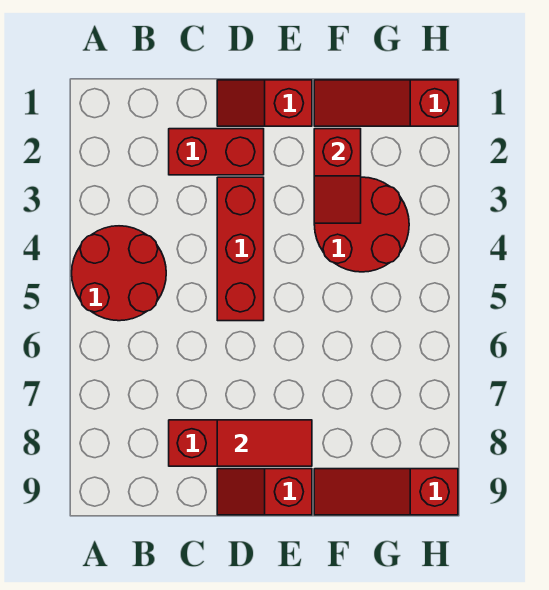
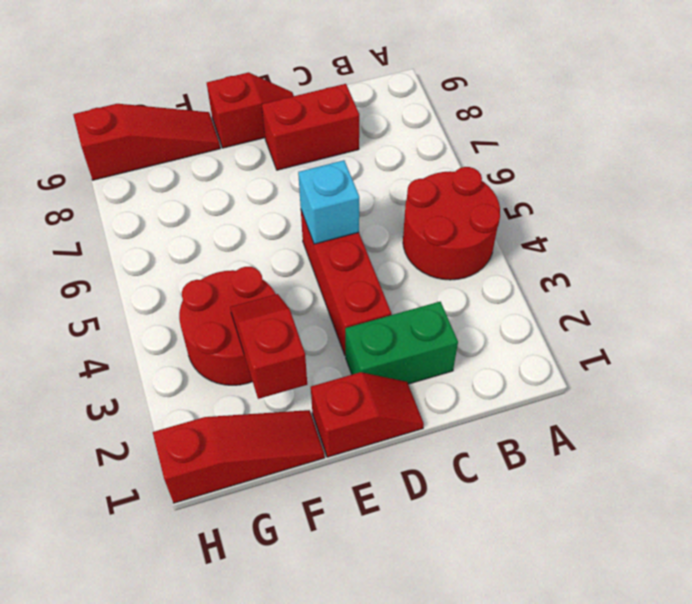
red 1x2 brick [169,129,264,175] -> green 1x2 brick [345,302,458,384]
none -> cyan 1x1 brick [298,160,359,244]
red 1x2 tile [217,420,312,466] -> none

